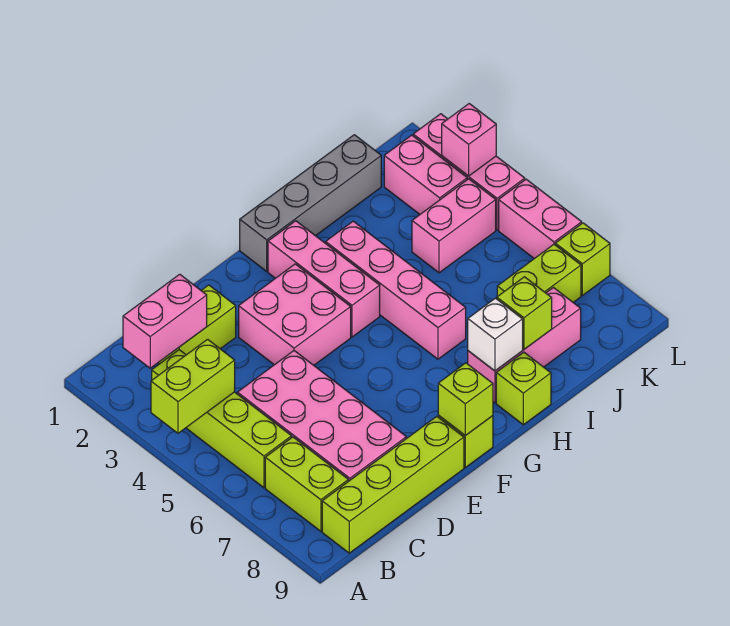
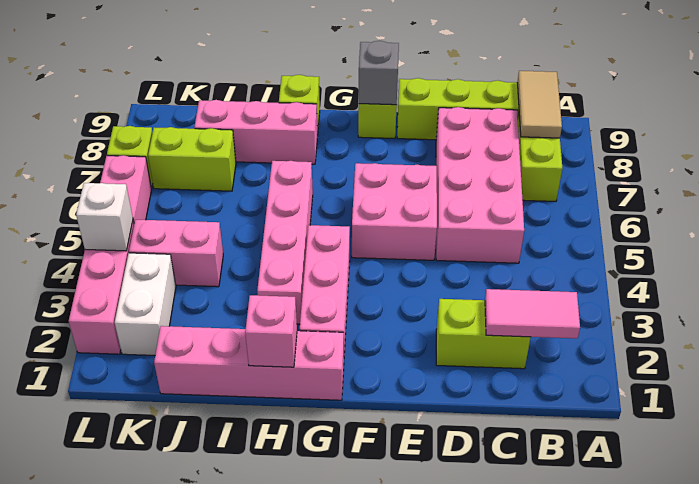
lime 1x2 brick [151,339,235,433] -> none
pink 1x2 brick [123,274,207,368] -> pink 1x2 tile [485,289,580,338]
lime 1x4 brick [152,350,292,488] -> none
none -> tan 1x2 tile [517,71,562,138]
pink 2x2 brick [239,264,351,365] -> pink 2x2 brick moved to [352,163,437,260]
lime 1x1 brick [438,363,493,436] -> grey 1x1 brick [359,41,399,105]
grey 1x4 brick [240,135,381,271] -> pink 1x4 brick [154,326,344,400]
white 1x1 brick [468,298,523,371] -> white 1x1 brick moved to [76,183,133,251]
lime 1x1 brick [497,277,552,349] -> none
pink 1x2 brick [384,135,467,214] -> white 1x2 brick [115,253,176,355]
pink 1x1 brick [442,104,496,176] -> pink 1x1 brick moved to [245,295,297,367]

